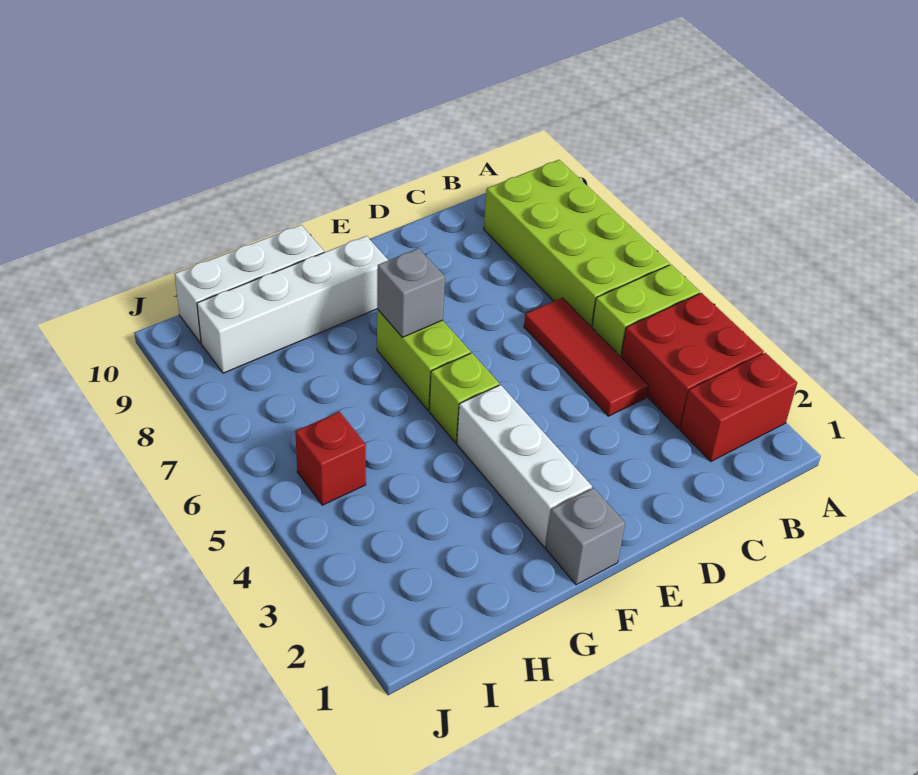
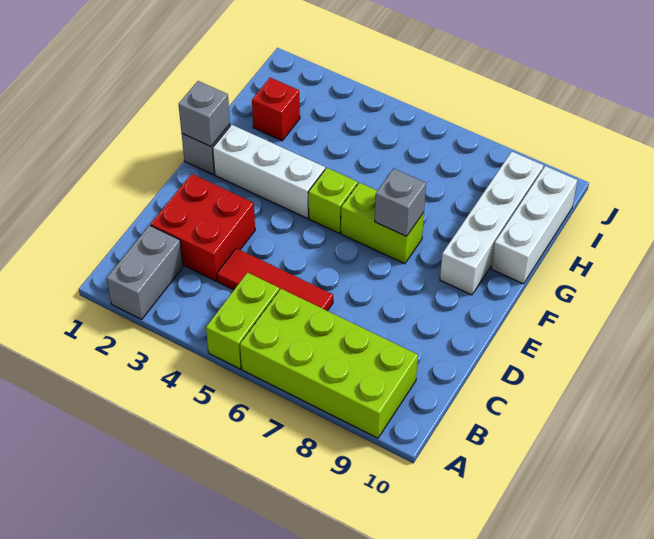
red 1x2 brick [680,353,797,461] -> grey 1x2 brick [107,225,183,319]
red 2x2 brick [621,293,764,429] -> red 2x2 brick moved to [151,174,255,281]
none -> grey 1x1 brick [178,81,230,147]
red 1x1 brick [295,412,366,505] -> red 1x1 brick moved to [252,78,300,141]

